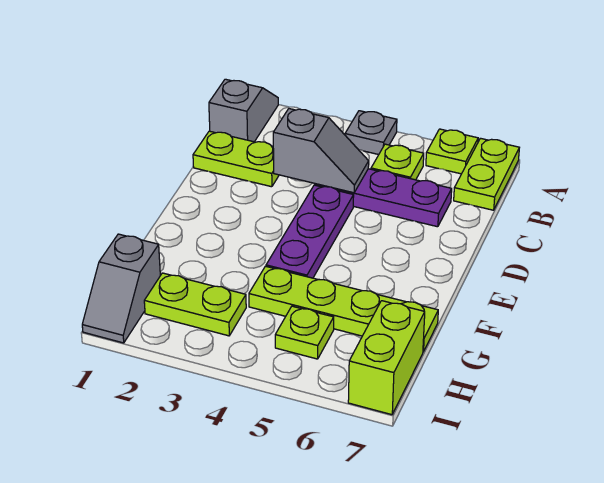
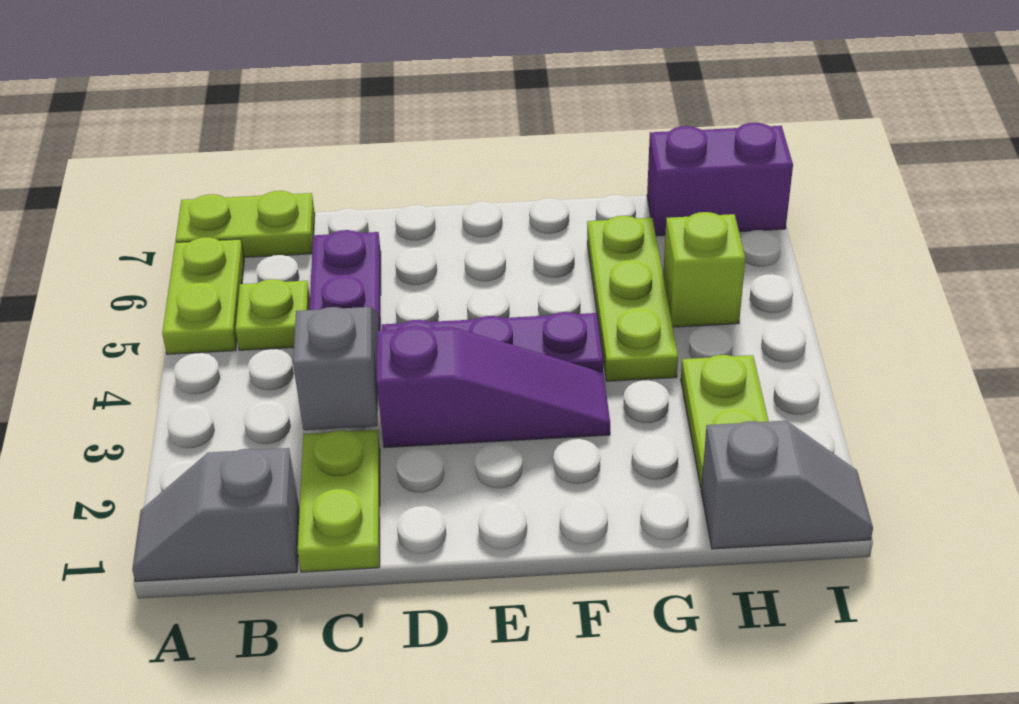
grey 1x1 plate [345,111,397,155] -> none
lime 1x1 plate [426,129,478,174] -> lime 1x2 plate [162,237,244,354]
none -> purple 1x3 slope [377,326,610,448]
lime 1x4 plate [249,266,438,352] -> lime 1x3 plate [587,216,678,381]
lime 1x1 plate [275,306,334,359] -> lime 1x1 brick [663,212,745,327]
lime 1x2 brick [348,301,425,415] -> purple 1x2 brick [647,123,793,236]

